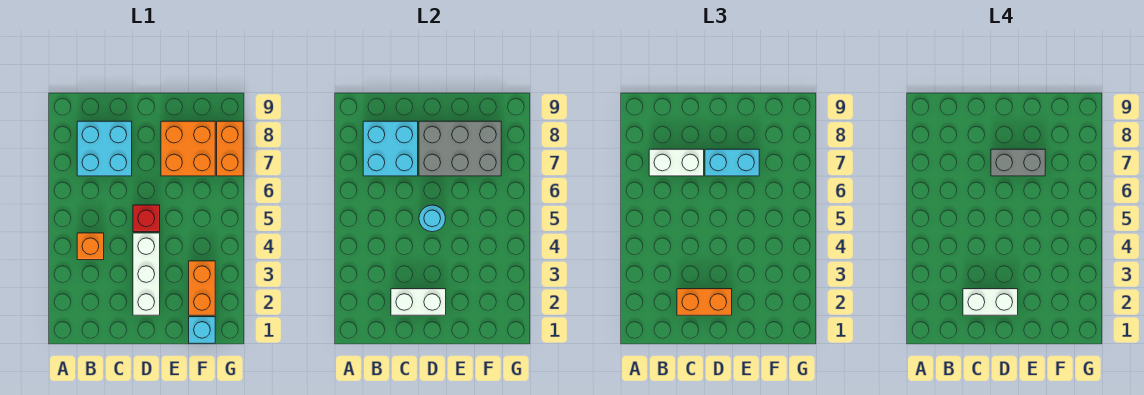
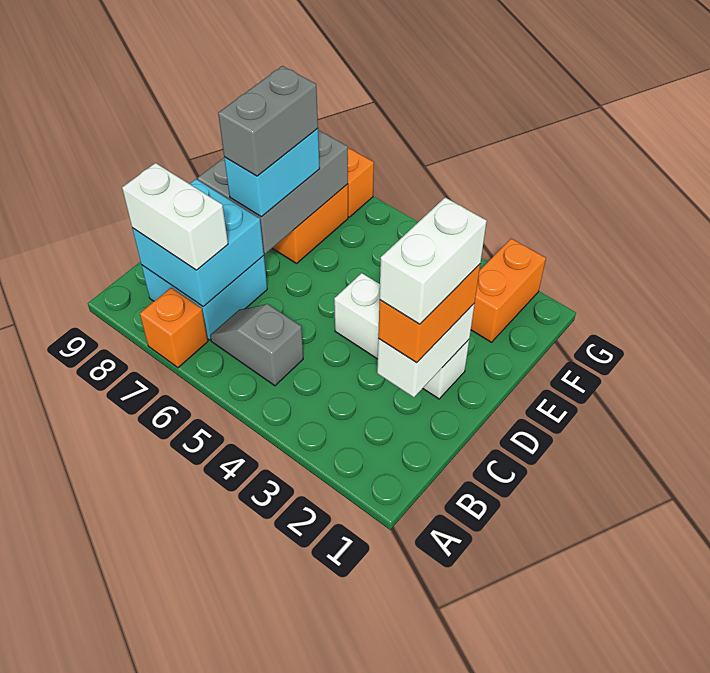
orange 1x1 brick [77,233,104,260] -> orange 1x1 brick moved to [140,288,208,368]
none -> grey 1x2 slope [210,304,303,386]
white 1x2 brick [649,149,704,176] -> white 1x2 brick turned to [122,163,228,270]
red 1x1 brick [133,205,160,232] -> none
cyan 1x1 round brick [419,205,445,232] -> none
cyan 1x1 brick [189,317,215,343] -> none
orange 1x2 brick [189,261,215,315] -> orange 1x2 brick turned to [471,239,546,342]

